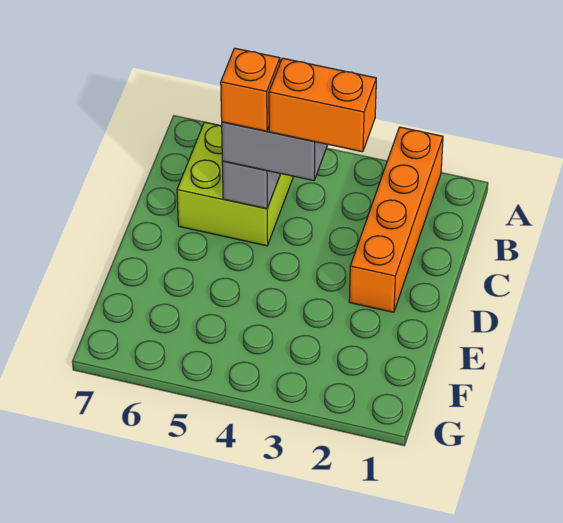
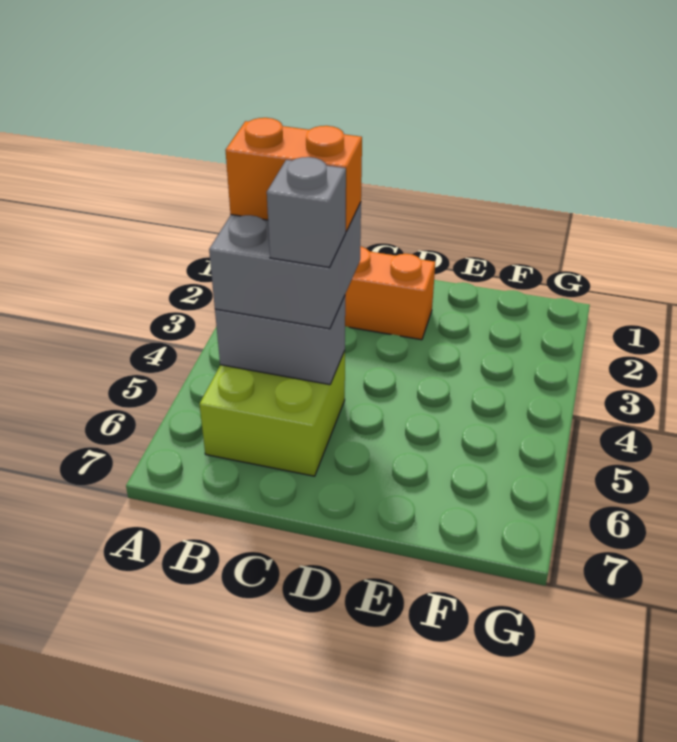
orange 1x2 brick [269,58,376,152] -> orange 1x2 brick turned to [225,118,362,231]
orange 1x1 brick [221,48,280,131] -> grey 1x1 brick [267,157,346,268]

